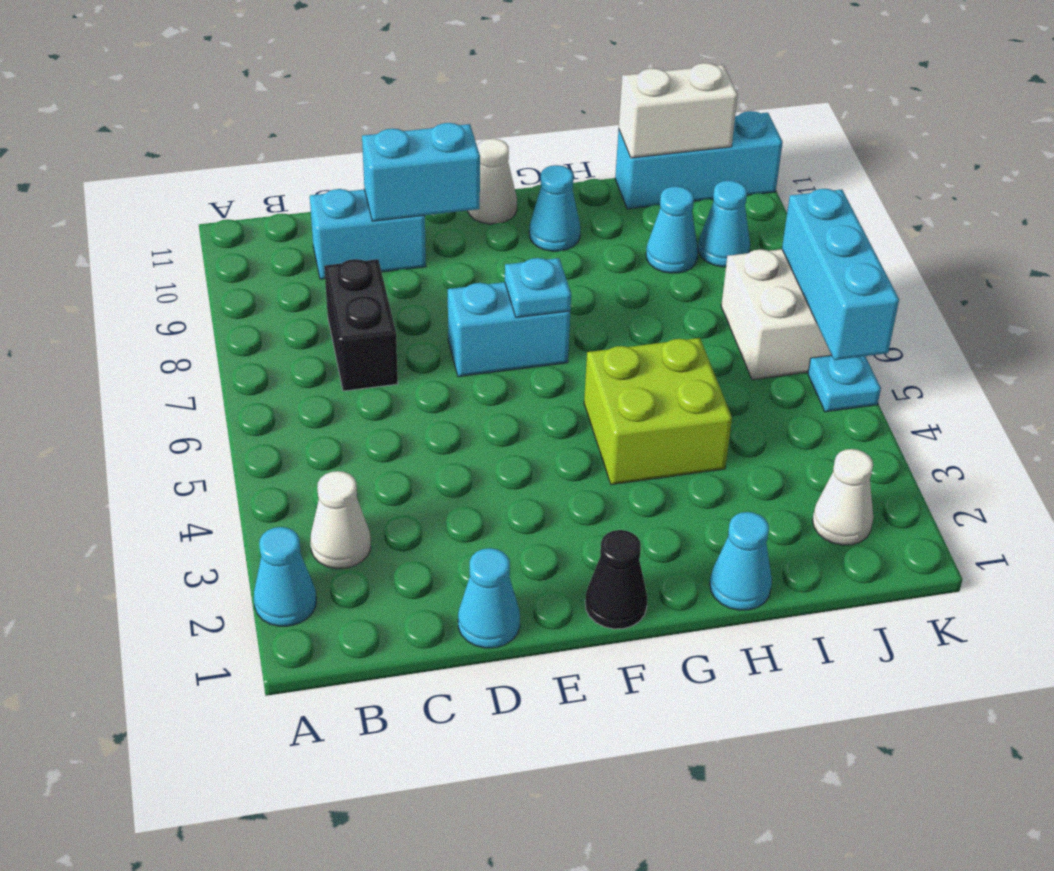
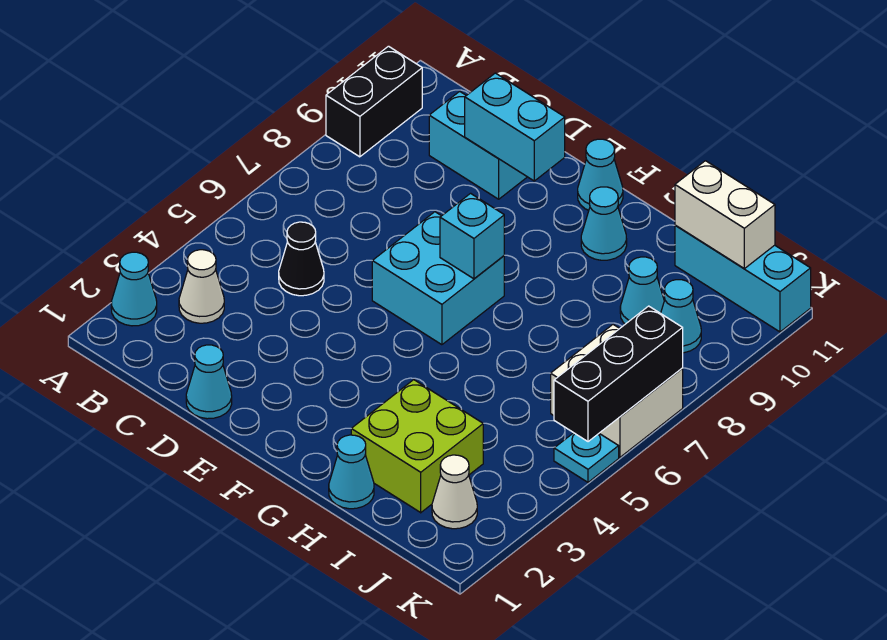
black 1x2 brick [324,259,398,391] -> black 1x2 brick moved to [326,46,422,157]
cyan 1x2 brick [448,282,570,377] -> cyan 2x2 brick [372,212,504,345]
black 1x1 cone [585,530,647,629] -> black 1x1 cone moved to [279,222,324,296]
cyan 1x1 plate [505,258,571,318] -> cyan 1x1 brick [440,193,504,279]
white 1x1 cone [468,139,517,224] -> cyan 1x1 cone [578,139,623,210]
lime 2x2 brick [584,338,732,485] -> lime 2x2 brick moved to [351,380,483,513]
cyan 1x3 brick [782,189,899,360] -> black 1x3 brick [554,306,683,442]

